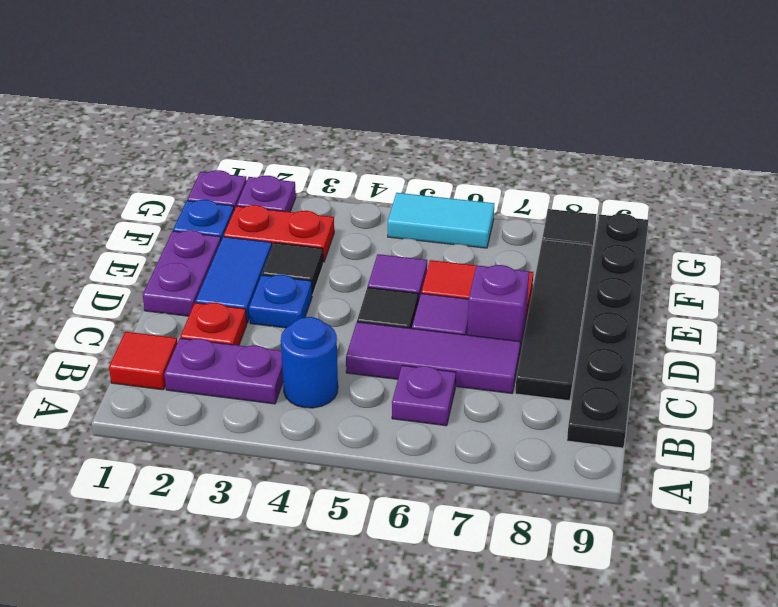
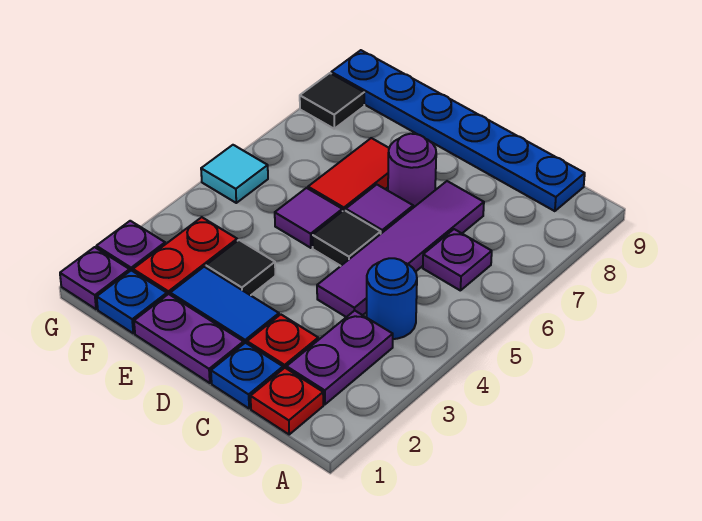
red 1x1 tile [109,332,177,390] -> red 1x1 plate [251,368,323,434]
black 1x6 plate [567,214,648,448] -> blue 1x6 plate [331,50,585,211]
purple 1x3 tile [346,322,520,393] -> purple 1x4 tile [317,181,484,317]
black 1x4 tile [515,240,592,401] -> none
blue 1x1 plate [249,275,312,328] -> blue 1x1 plate moved to [211,343,283,409]
purple 1x1 brick [467,265,529,356] -> purple 1x1 round brick [388,134,436,208]
cyan 1x2 tile [388,193,494,248] -> cyan 1x1 tile [201,145,268,203]

